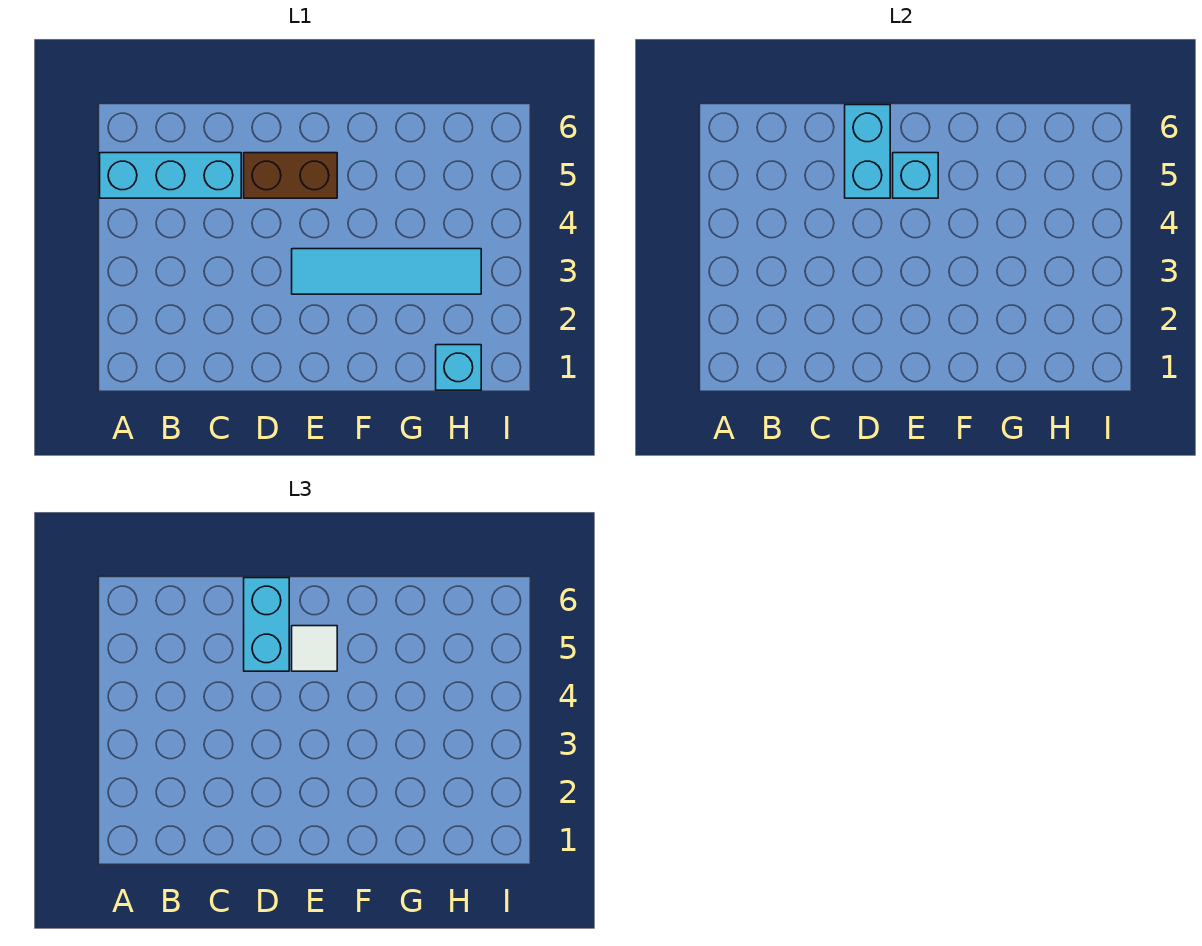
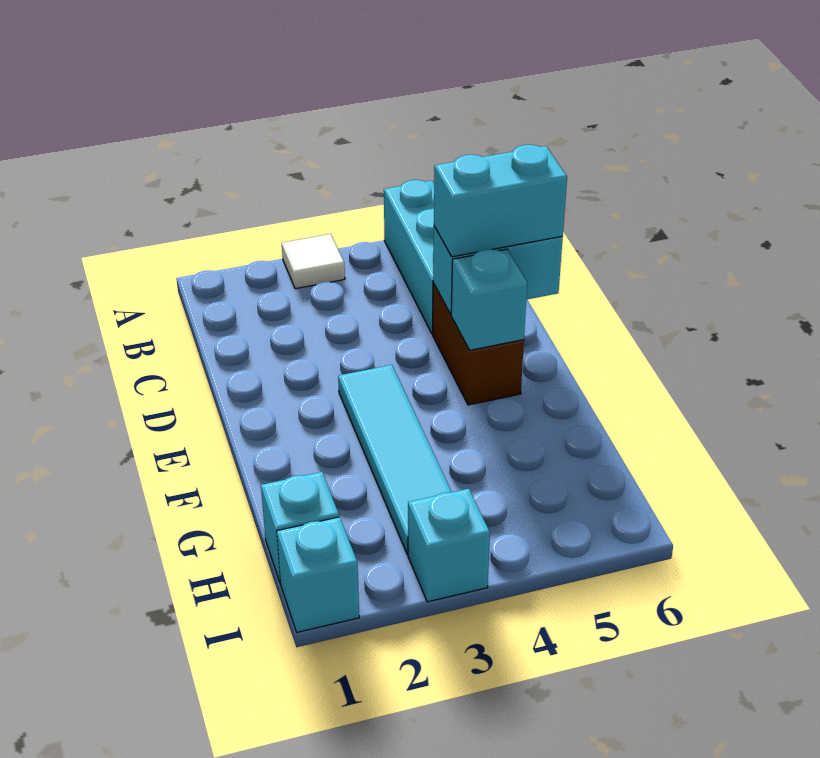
white 1x1 tile [292,626,337,671] -> white 1x1 tile moved to [282,234,345,289]
none -> cyan 1x1 brick [277,517,359,632]
none -> cyan 1x1 brick [408,489,490,602]

